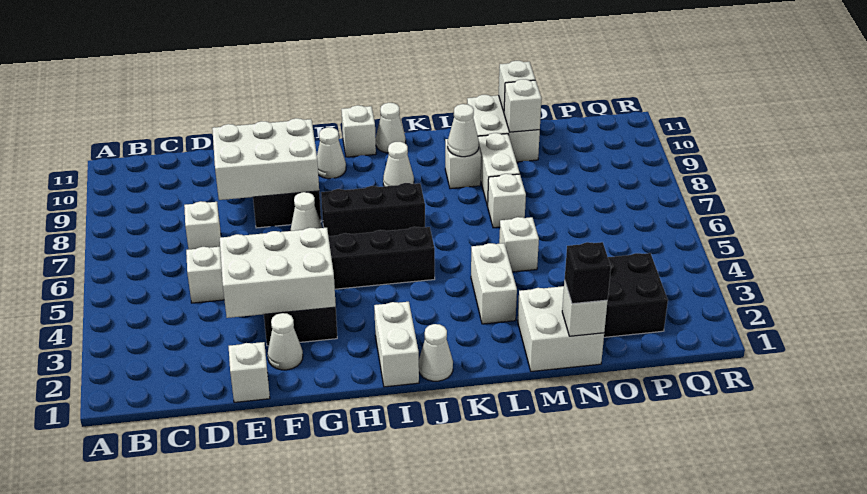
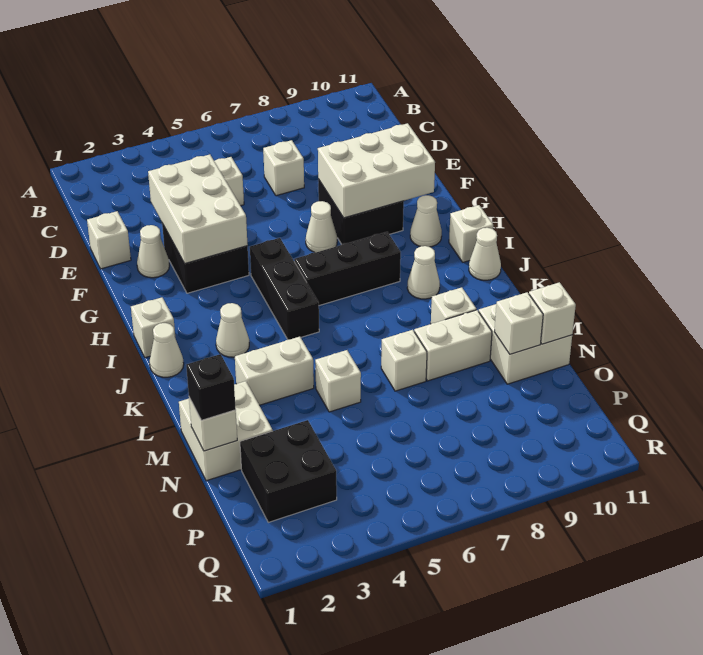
white 2x3 brick [212,118,319,200] -> white 2x3 brick turned to [318,123,435,218]
black 1x3 brick [321,183,425,236] -> black 1x3 brick turned to [294,232,401,306]
white 1x2 brick [374,302,419,387] -> white 1x1 brick [131,297,175,358]
white 1x1 cone [448,104,479,157] -> white 1x1 cone moved to [216,303,249,357]

